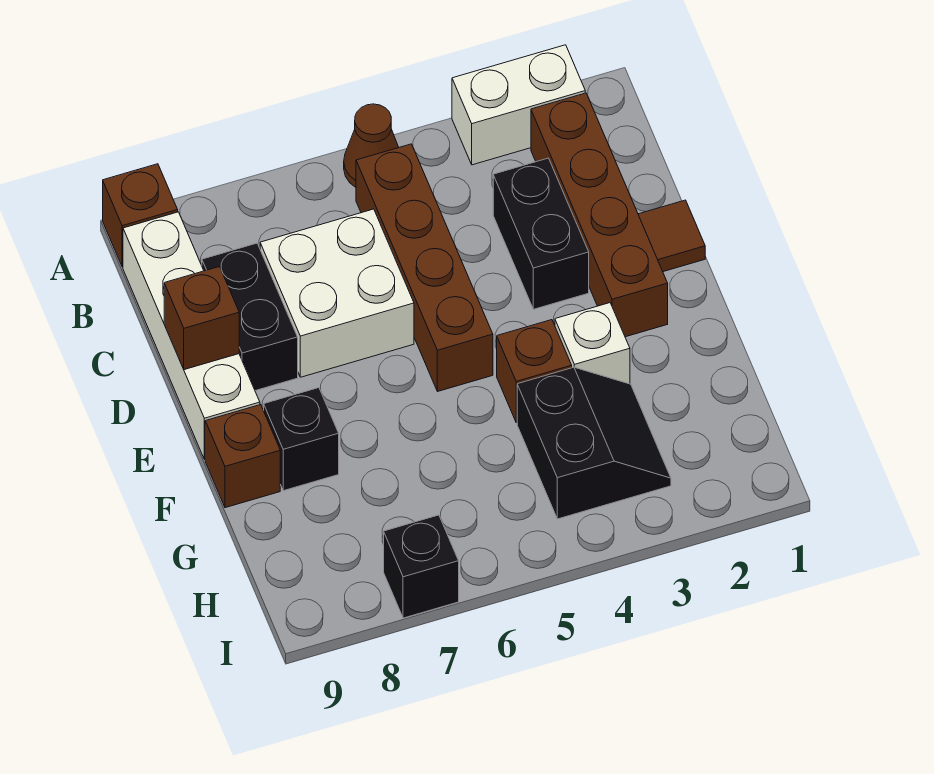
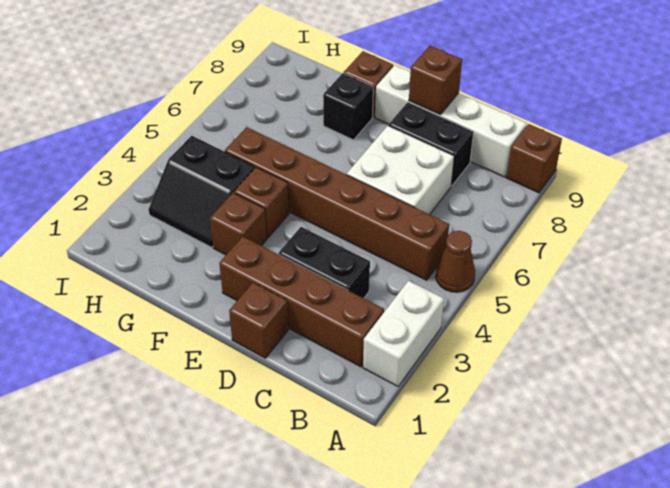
brown 1x4 brick [356,144,493,391] -> brown 1x6 brick [225,127,449,280]
brown 1x1 tile [638,200,705,272] -> brown 1x1 brick [229,283,288,358]
white 1x1 brick [555,303,630,384] -> brown 1x1 brick [210,193,267,255]
black 1x1 brick [384,515,459,618] -> none

